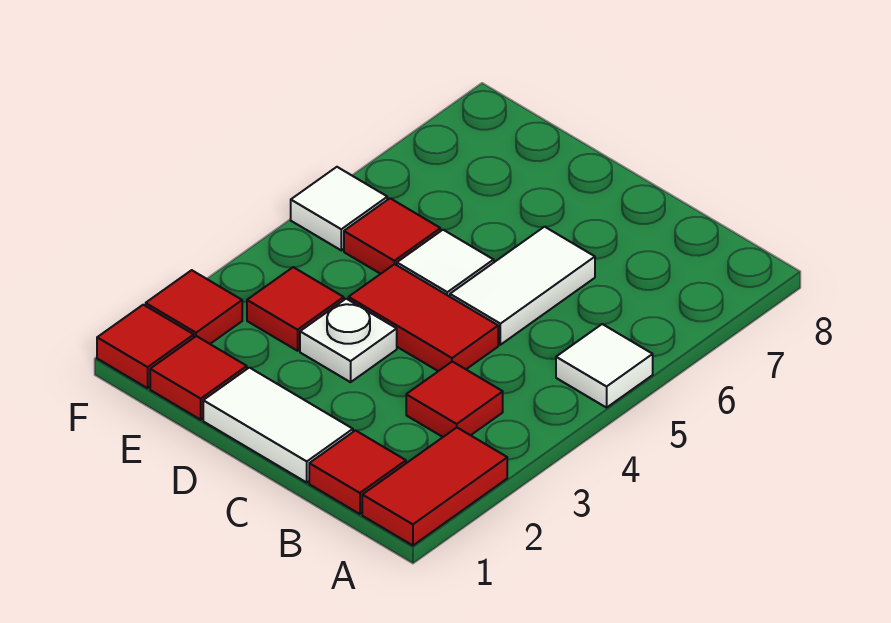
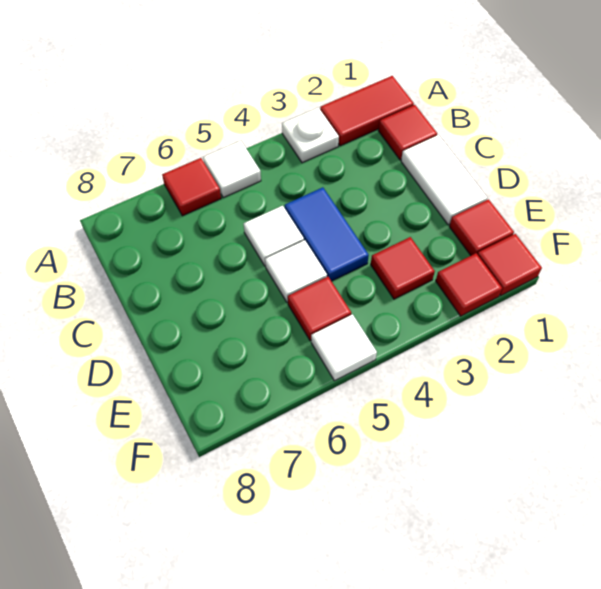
red 1x1 tile [406,362,503,437] -> red 1x1 tile moved to [162,158,221,216]
red 1x2 tile [349,264,498,371] -> blue 1x2 tile [285,187,369,281]
white 1x2 tile [450,227,595,345] -> white 1x1 tile [244,206,304,266]
white 1x1 plate [300,299,397,382] -> white 1x1 plate moved to [282,108,339,163]

